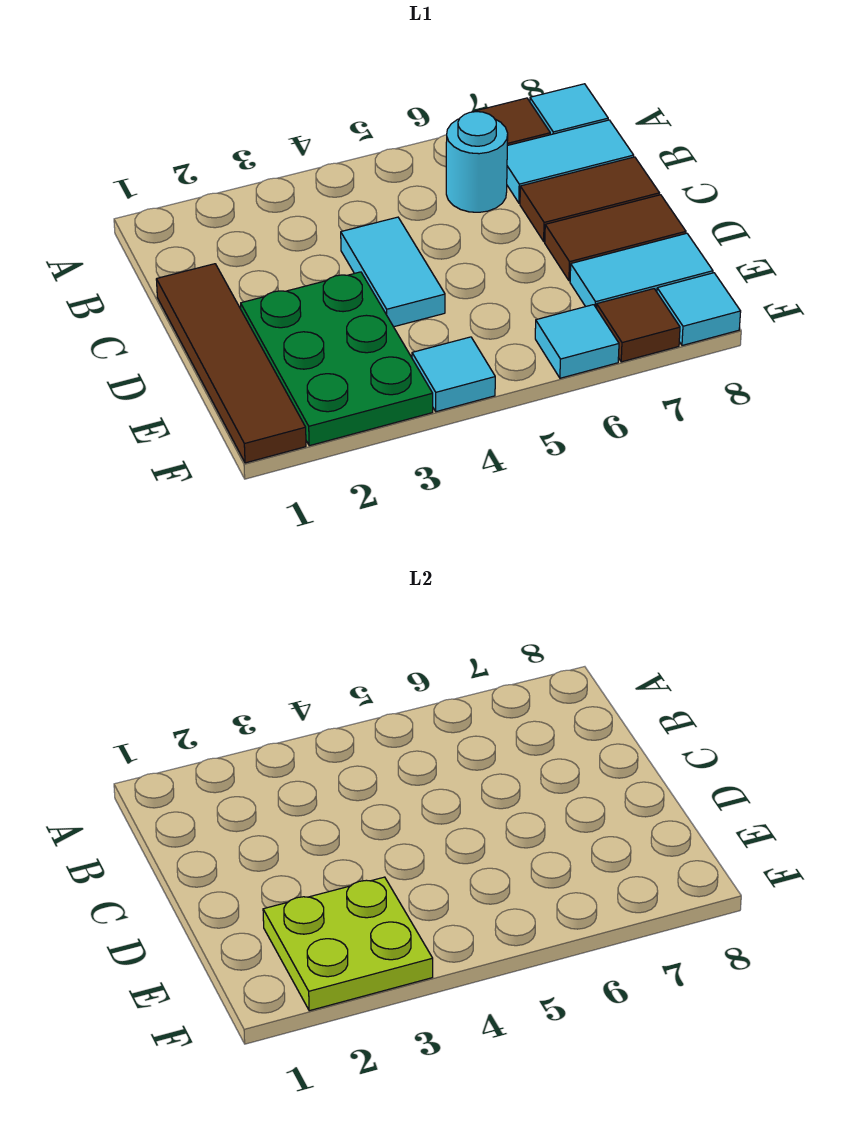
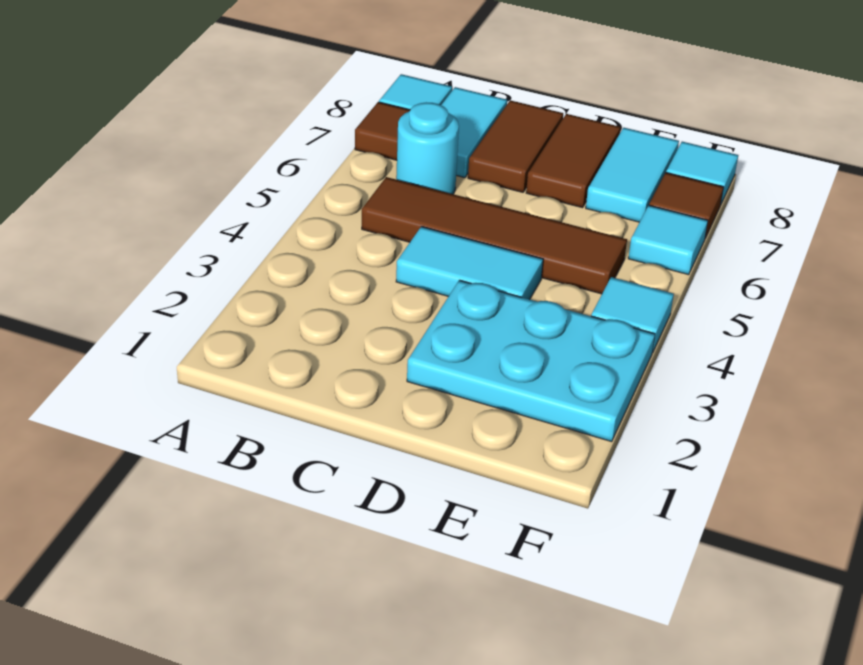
brown 1x4 tile [156,264,306,463] -> brown 1x4 tile moved to [362,177,627,294]
green 2x3 plate [241,272,433,446] -> cyan 2x3 plate [407,280,655,442]
lime 2x2 plate [263,877,433,1011] -> none

